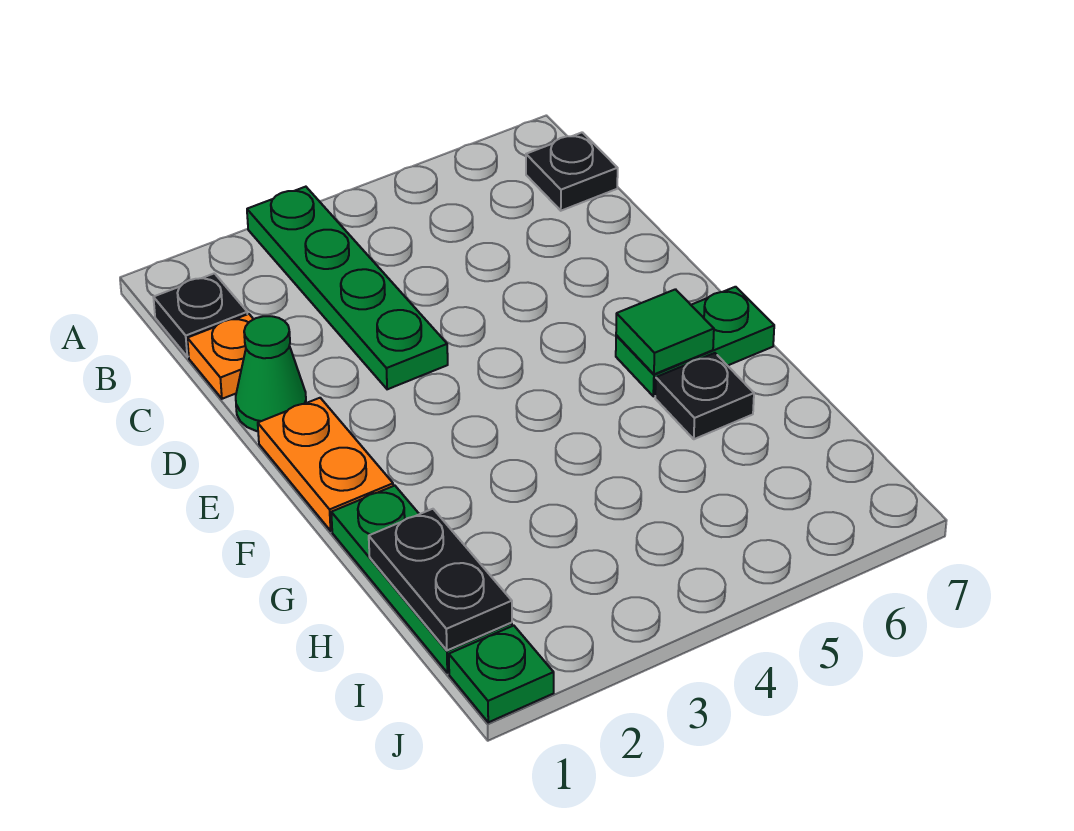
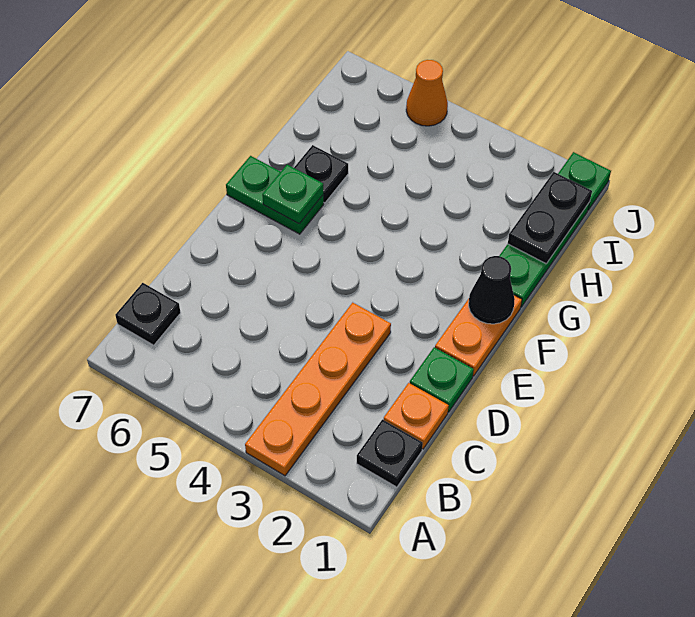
green 1x4 plate [247,187,448,389] -> orange 1x4 plate [245,303,391,476]
green 1x1 cone [236,316,306,431] -> green 1x1 plate [410,347,474,412]
none -> black 1x1 cone [469,256,515,324]
green 1x1 tile [616,289,714,374] -> green 1x1 plate [262,165,323,224]
none -> orange 1x1 cone [406,60,448,126]

